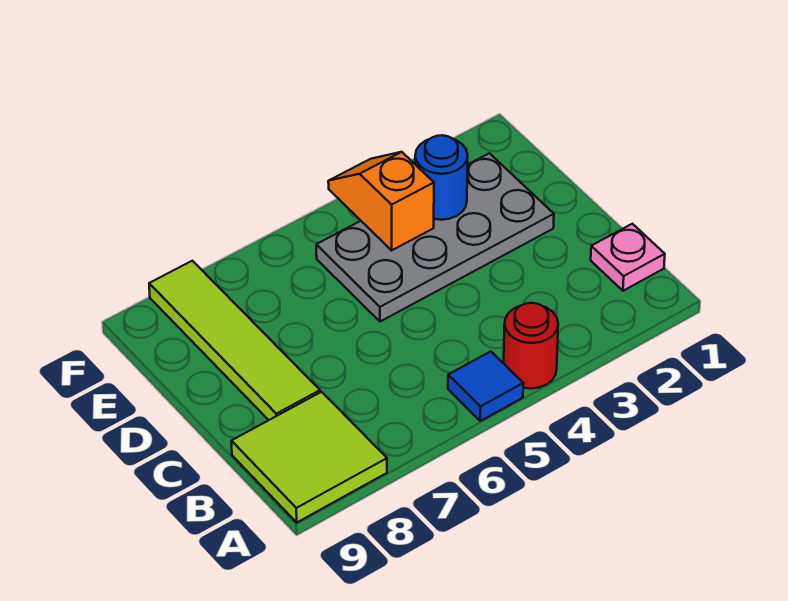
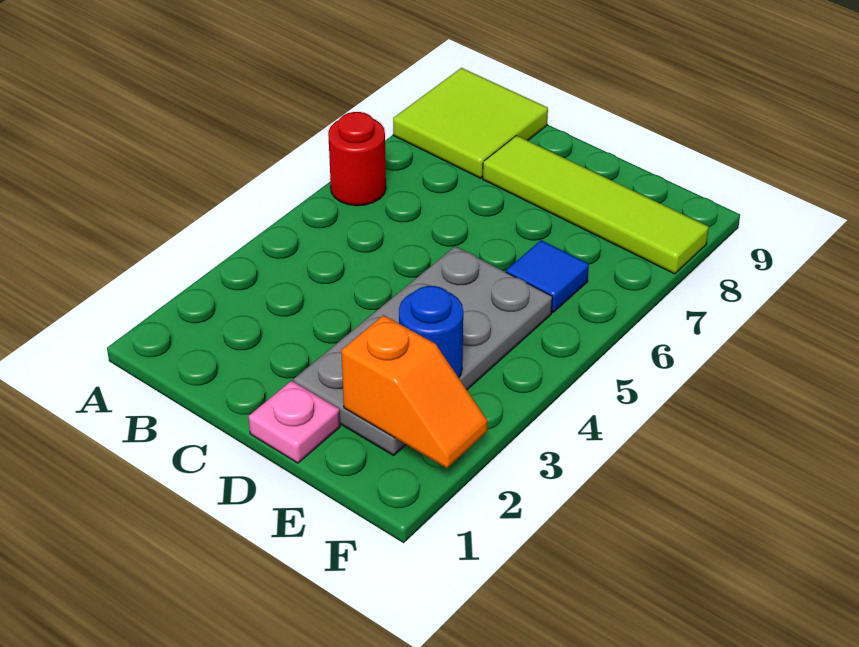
red 1x1 round brick [504,303,558,389] -> red 1x1 round brick moved to [328,112,386,206]
blue 1x1 tile [448,351,523,421] -> blue 1x1 tile moved to [506,240,589,312]
pink 1x1 plate [591,224,665,291] -> pink 1x1 plate moved to [249,381,340,463]
orange 1x2 slope [328,152,434,250] -> orange 1x2 slope moved to [341,315,488,468]

